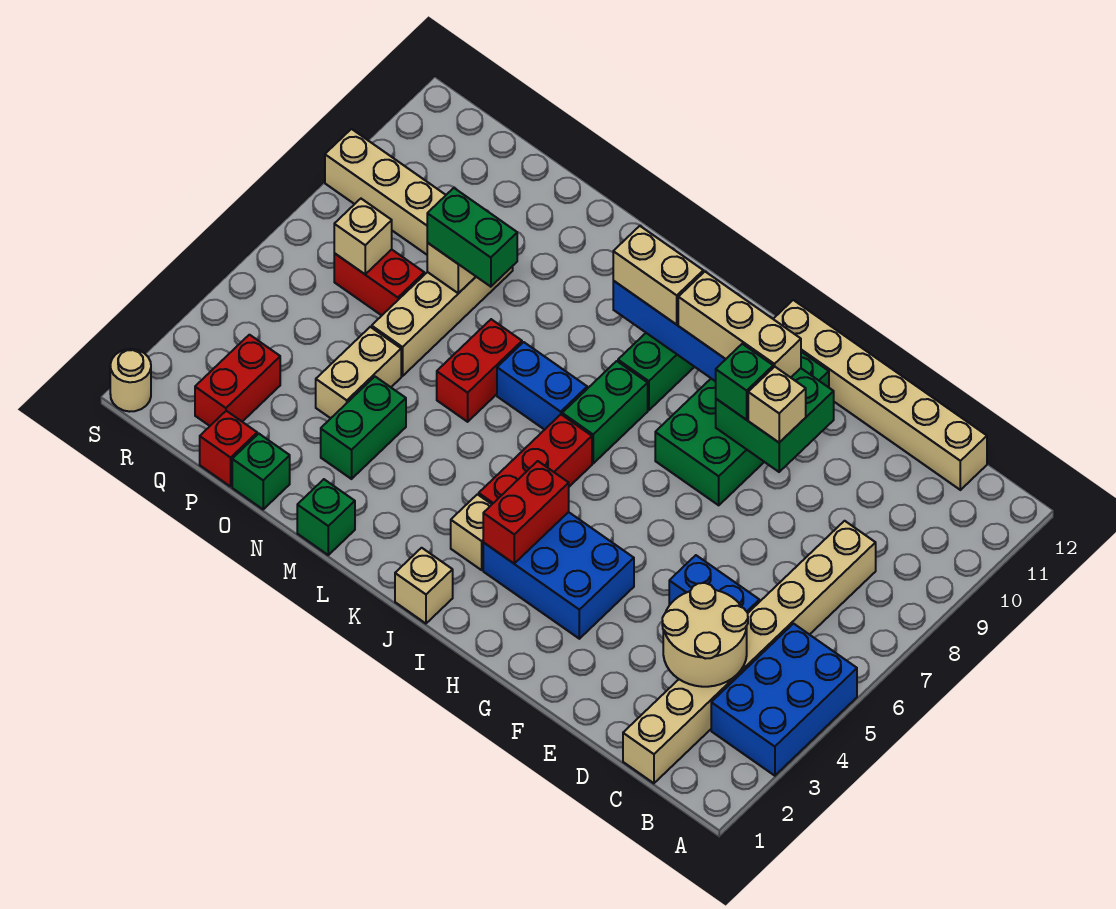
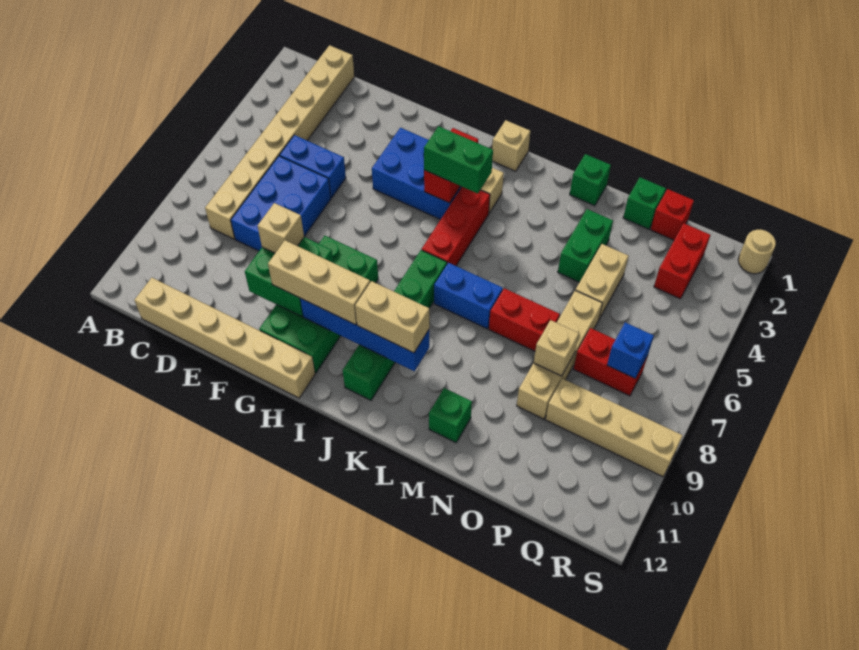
blue 2x3 brick [711,624,857,776] -> blue 2x3 brick moved to [231,156,331,251]
tan 2x2 round brick [662,583,748,687] -> none
green 1x1 brick [716,344,773,420] -> green 1x1 brick moved to [429,388,472,443]
red 1x2 brick [437,319,522,422] -> red 1x2 brick turned to [489,288,560,351]
green 1x2 brick [427,188,517,287] -> green 1x2 brick moved to [424,126,493,194]
tan 1x1 brick [334,199,392,274] -> blue 1x1 brick [607,322,654,378]

